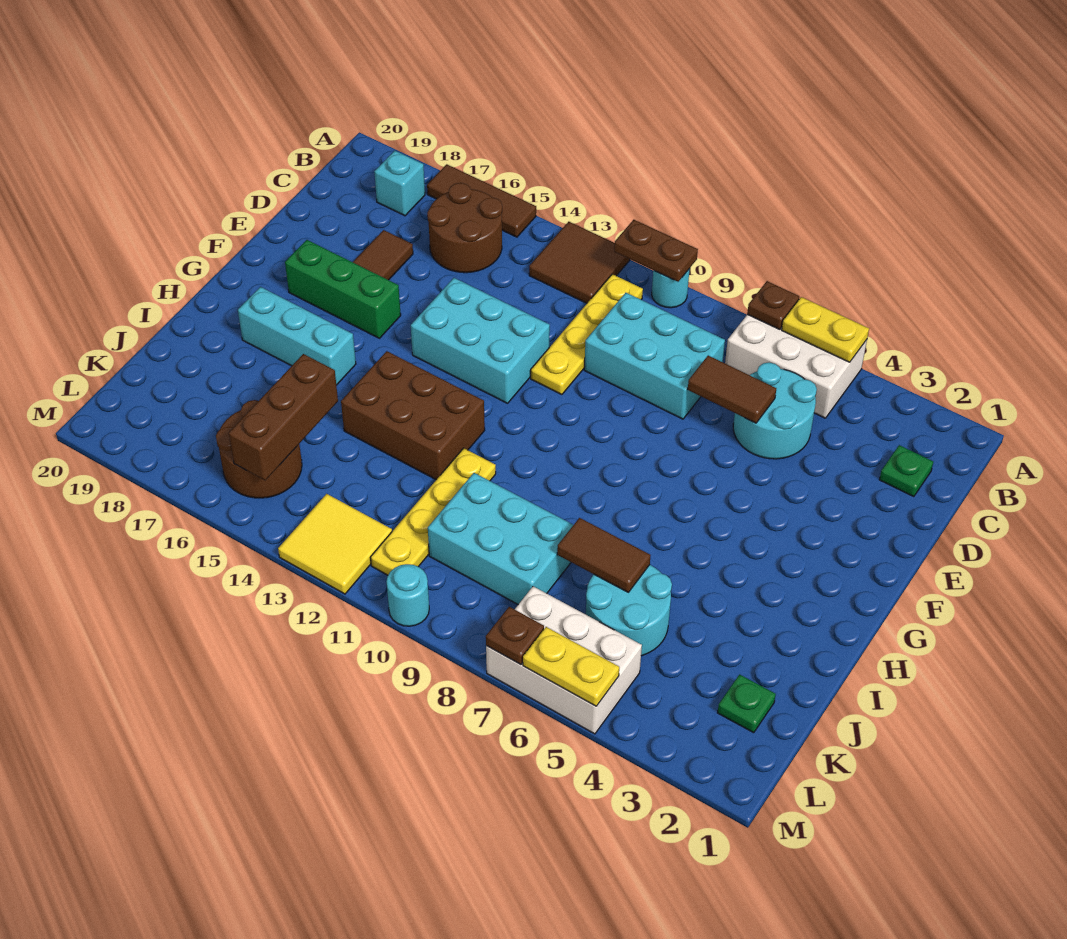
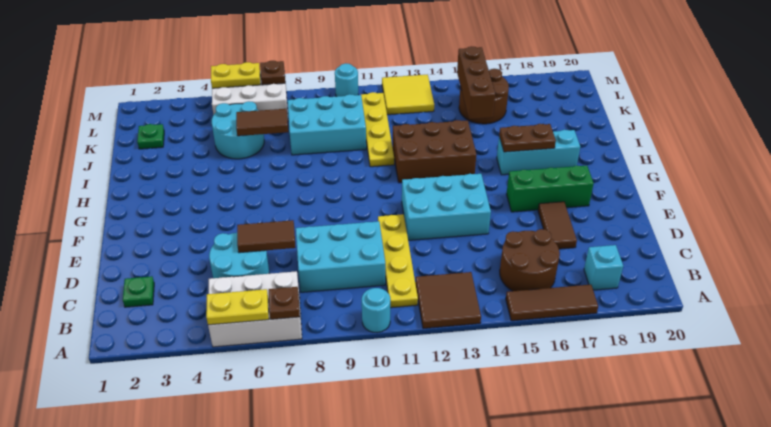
brown 1x2 plate [614,220,698,282] -> brown 1x2 plate moved to [499,124,556,152]

